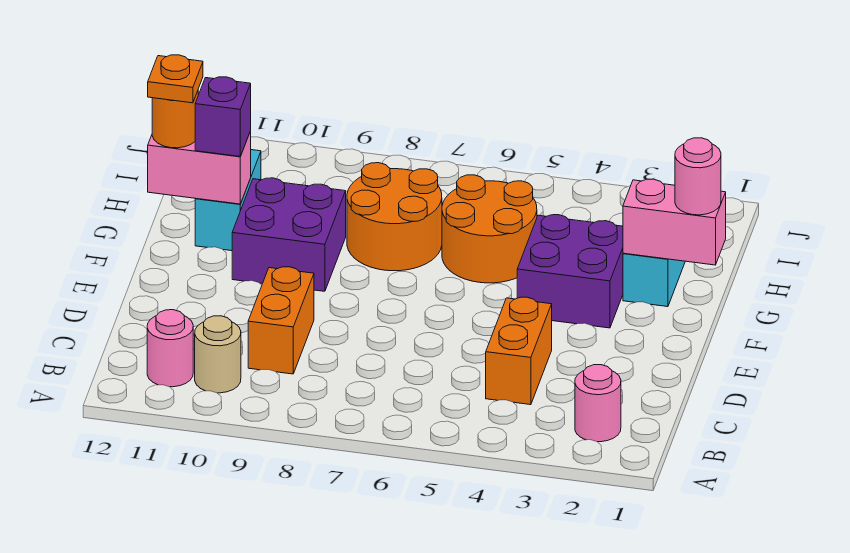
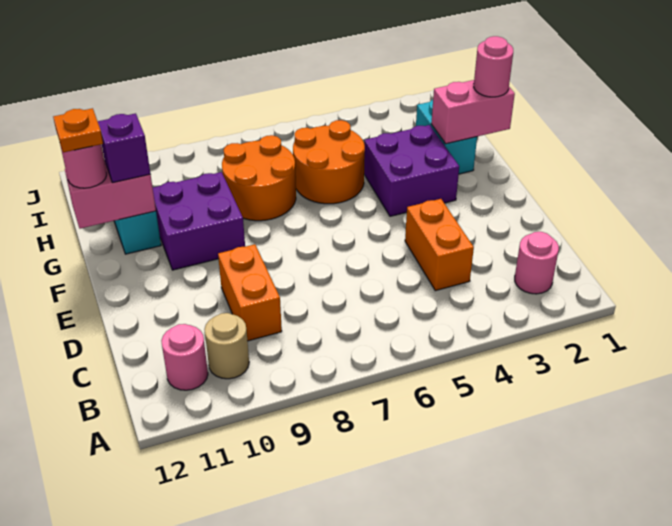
orange 1x1 round brick [152,91,198,148] -> pink 1x1 round brick [60,145,107,188]

